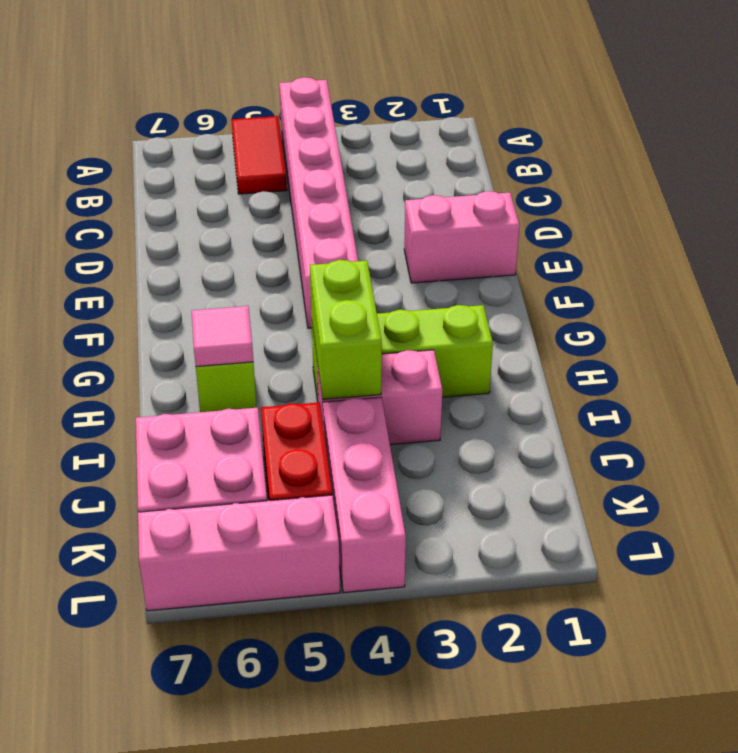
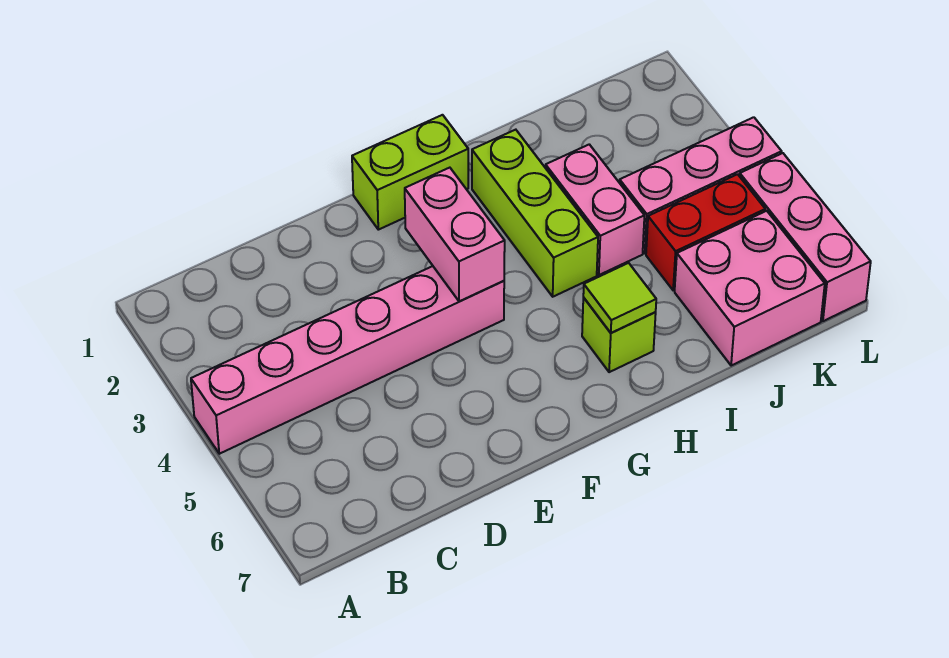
red 1x2 tile [232,116,287,194] -> none
pink 1x2 brick [404,191,520,283] -> pink 1x2 brick moved to [405,168,505,302]
lime 1x2 brick [310,260,382,399] -> lime 1x2 brick moved to [352,115,468,230]
pink 1x1 tile [192,306,253,367] -> lime 1x1 tile [583,263,656,333]

